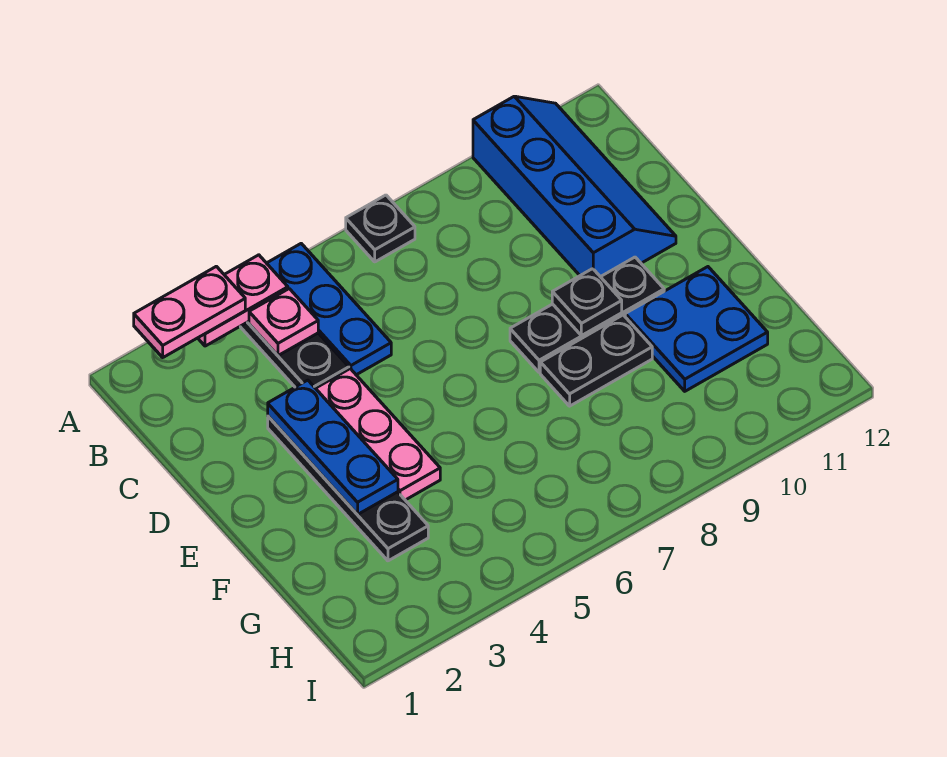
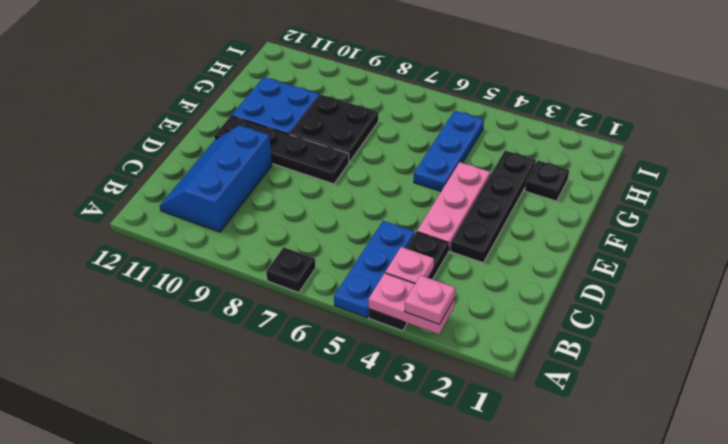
pink 1x2 plate [134,266,245,357] -> pink 1x1 plate [405,275,455,324]
blue 2x4 slope [473,96,676,277] -> blue 2x3 slope [160,125,272,232]
blue 1x3 plate [268,380,398,515] -> blue 1x3 plate moved to [414,111,484,191]
black 1x3 plate [510,257,664,372] -> black 1x4 plate [214,116,349,184]
black 1x1 plate [552,269,622,336] -> black 1x1 plate moved to [525,161,569,201]
black 1x2 plate [540,315,652,406] -> black 2x2 plate [290,94,378,162]

